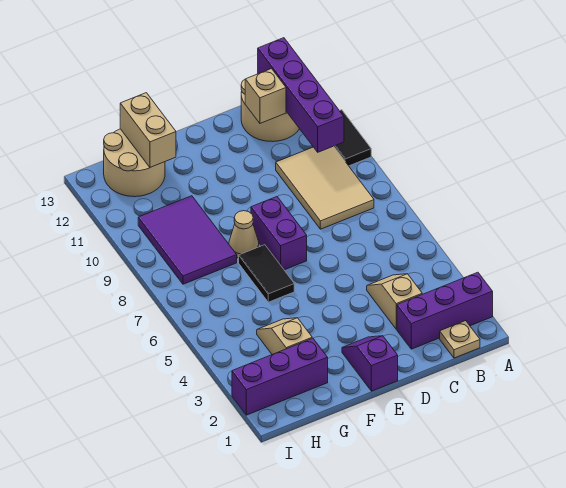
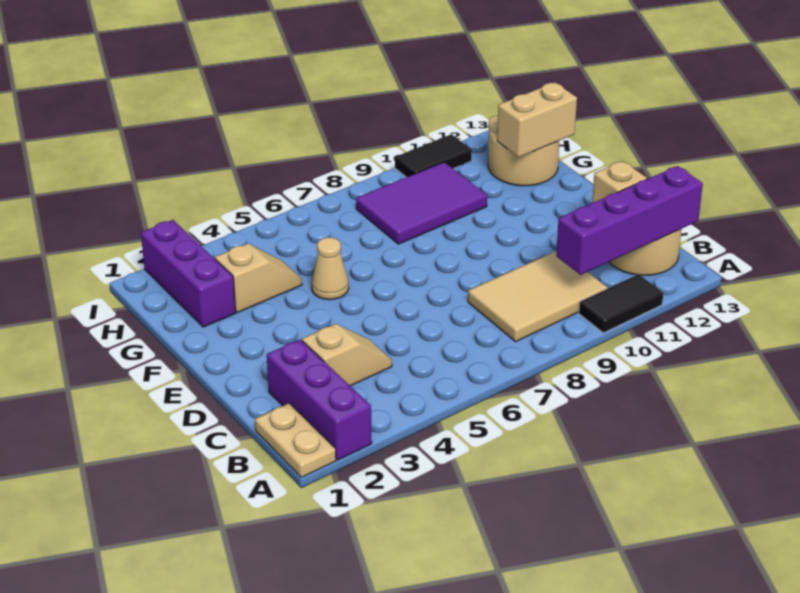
tan 1x1 plate [440,321,480,358] -> tan 1x2 plate [255,403,336,478]
purple 1x2 slope [342,336,398,391] -> none
purple 1x2 brick [251,197,307,270] -> none
black 1x2 tile [239,245,294,302] -> black 1x2 tile moved to [395,134,472,177]
tan 1x1 cone [229,211,259,258] -> tan 1x1 cone moved to [311,237,349,300]

